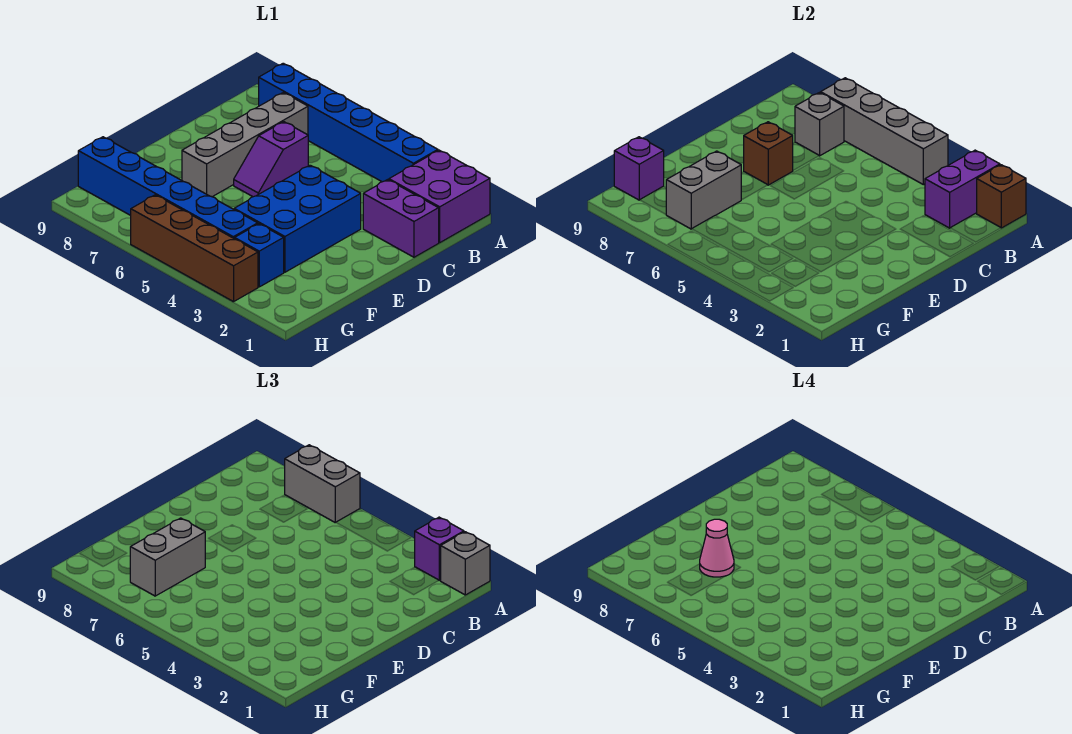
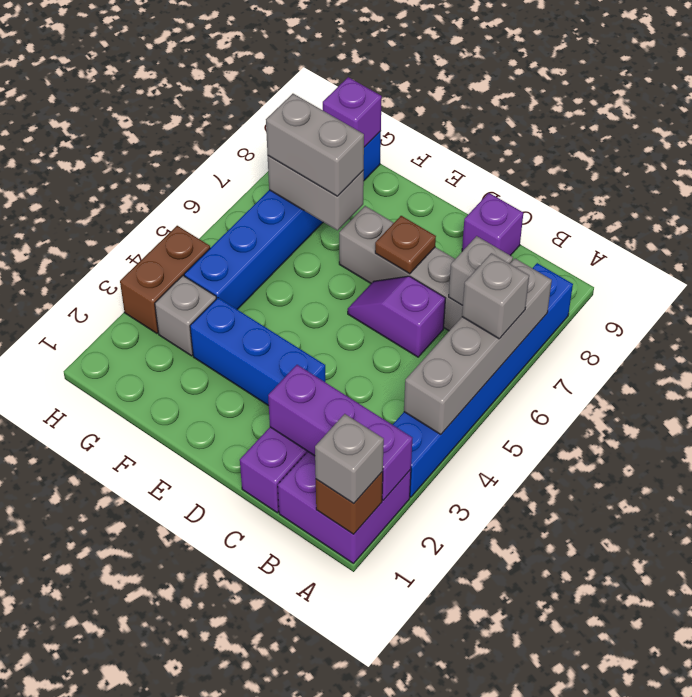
purple 1x2 brick [925,150,1000,228] -> purple 1x3 brick [268,365,412,500]
purple 1x1 brick [415,517,464,580] -> purple 1x1 brick moved to [462,193,523,256]
grey 1x2 brick [285,445,360,523] -> grey 1x1 brick [462,253,529,339]
blue 2x3 brick [234,165,361,272] -> blue 1x3 brick [190,298,325,406]
brown 1x1 brick [744,122,793,185] -> brown 1x1 plate [375,216,436,274]
pink 1x1 cone [700,519,734,577] -> none
blue 1x1 brick [235,224,284,287] -> grey 1x1 brick [155,276,216,356]
brown 1x4 brick [131,195,258,302] -> brown 1x2 brick [120,226,210,333]

